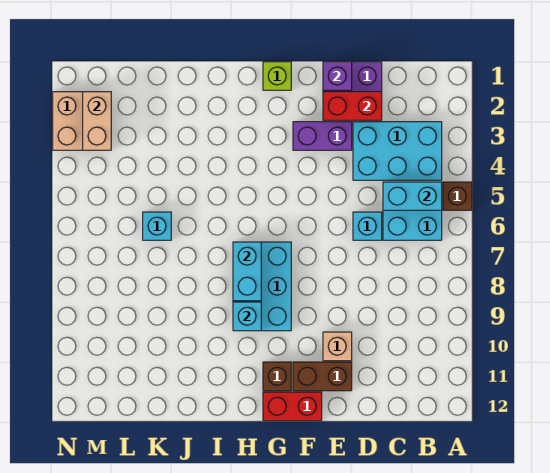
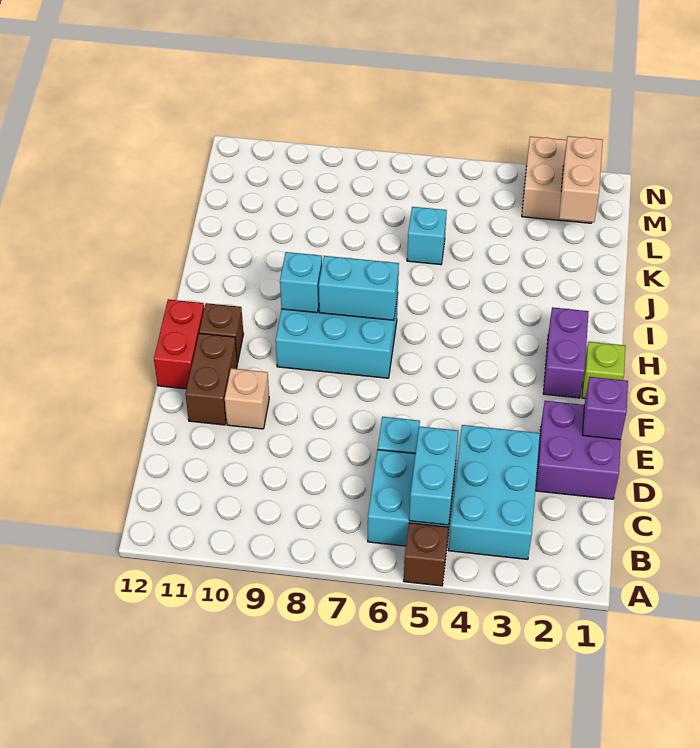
red 1x2 brick [323,92,382,120] -> none
purple 1x2 brick [293,122,352,150] -> purple 1x2 brick moved to [543,307,589,398]
tan 1x2 brick [83,92,111,150] -> tan 1x2 brick turned to [559,136,603,222]

